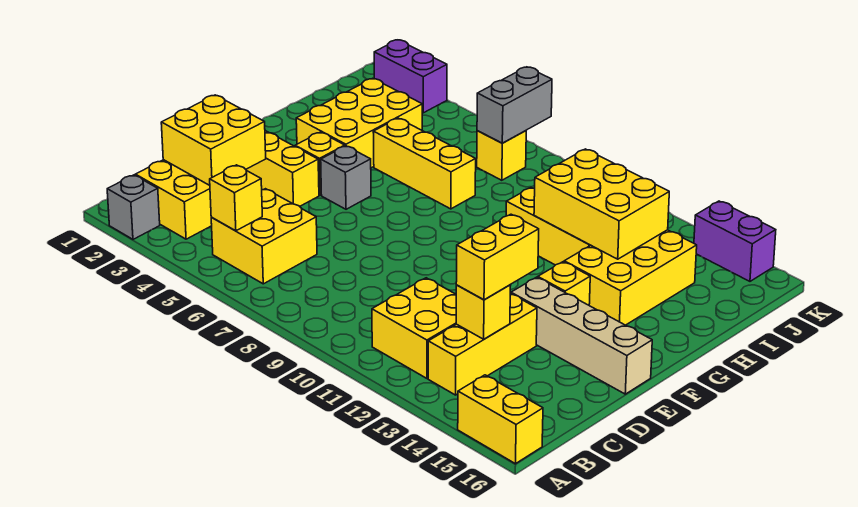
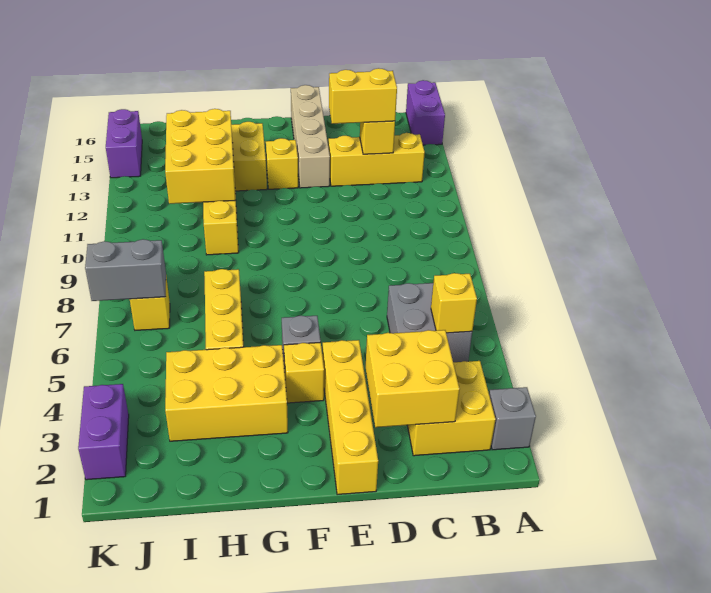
yellow 1x2 brick [458,375,543,464] -> purple 1x2 brick [406,80,445,145]
yellow 2x2 brick [211,189,317,284] -> grey 2x2 brick [387,283,472,362]
yellow 2x2 brick [372,278,456,378] -> none

